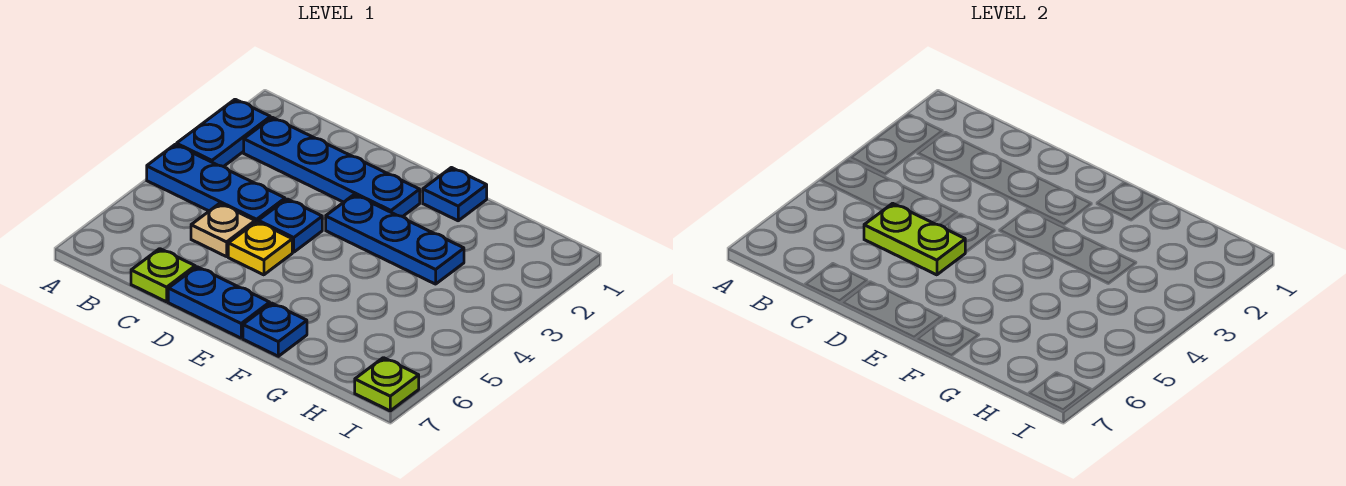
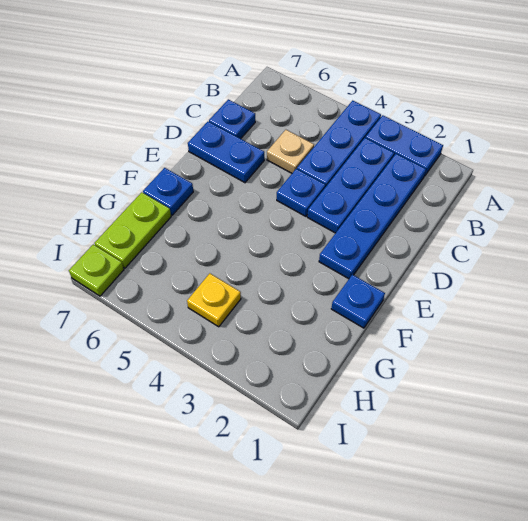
lime 1x2 plate [864,203,965,275] -> lime 1x2 plate moved to [95,192,171,268]
lime 1x1 plate [131,249,195,302] -> blue 1x1 plate [209,99,255,139]
yellow 1x1 plate [228,222,292,275] -> yellow 1x1 plate moved to [187,273,241,327]
blue 1x2 plate [168,267,270,338] -> blue 1x2 plate turned to [188,122,264,183]
blue 1x3 plate [326,195,464,284] -> blue 1x3 plate moved to [307,138,394,233]

